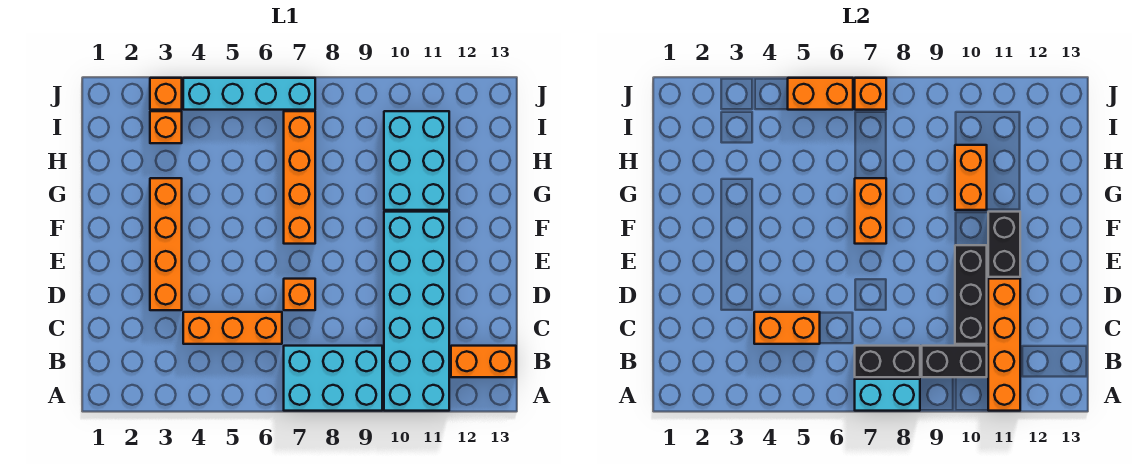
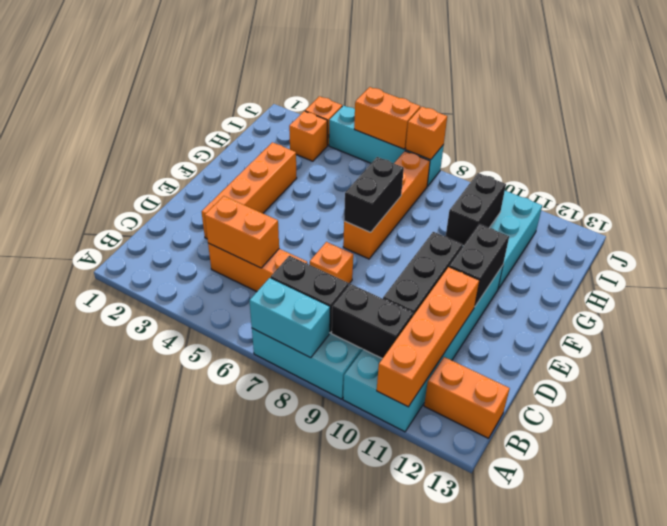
orange 1x2 brick [855,178,886,244] -> black 1x2 brick [344,157,404,232]
orange 1x2 brick [955,145,987,210] -> black 1x2 brick [446,173,506,246]

